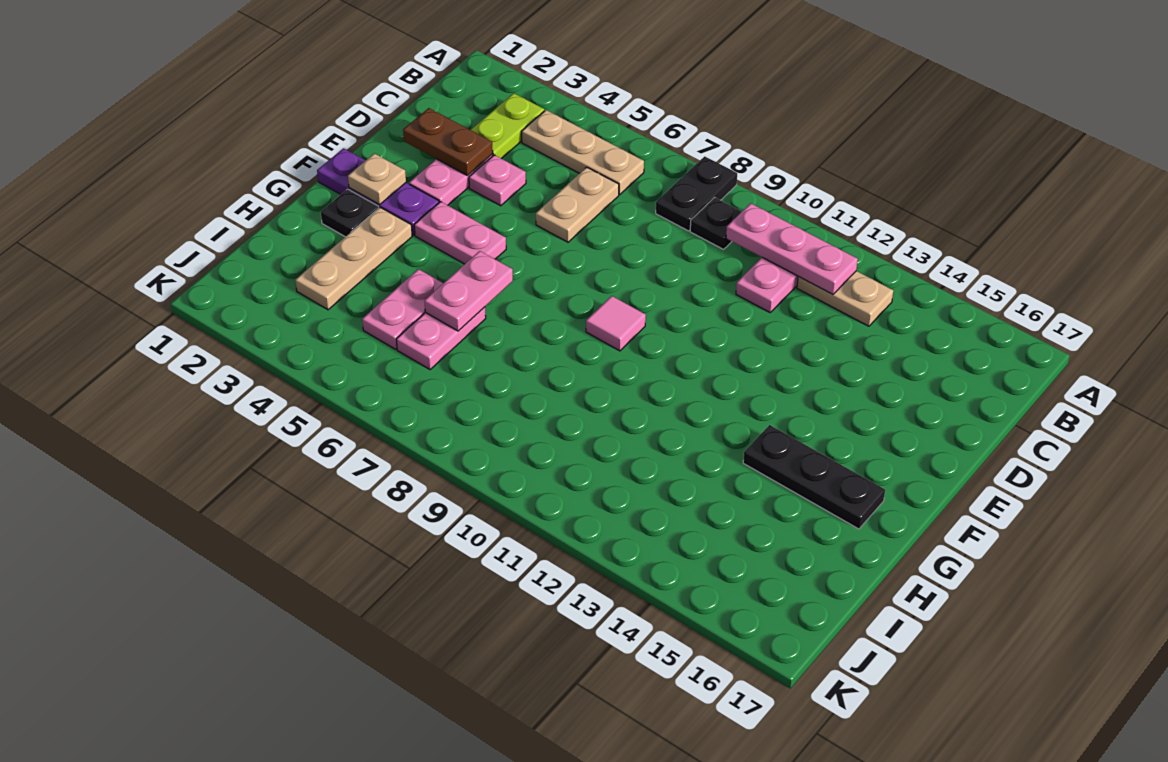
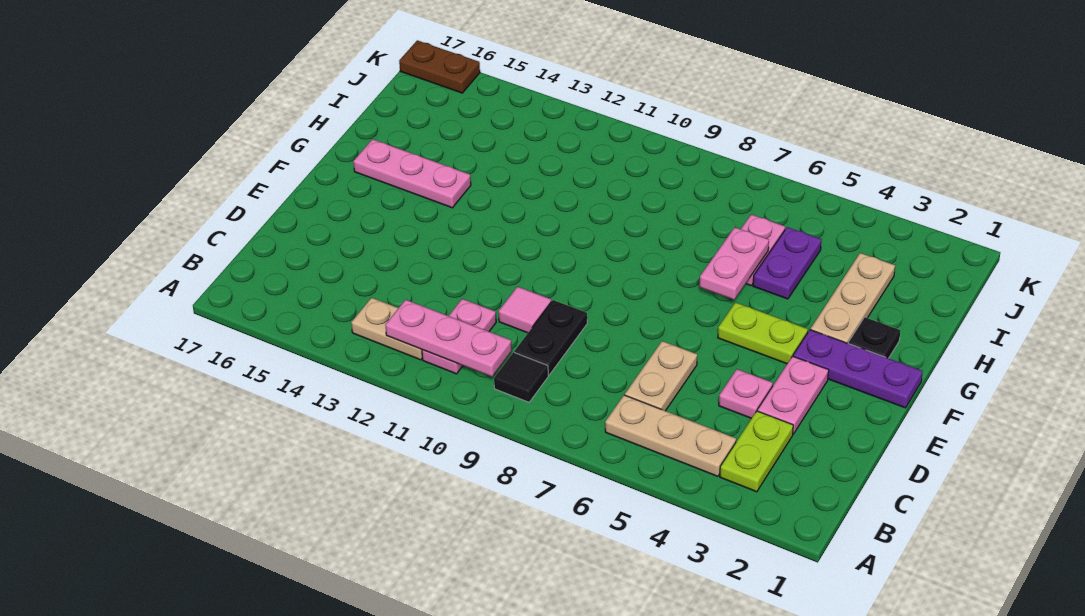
black 1x2 plate [656,156,737,231] -> black 1x2 plate moved to [514,300,587,375]
black 1x1 plate [690,198,742,249] -> black 1x1 tile [494,352,548,402]
brown 1x2 plate [403,108,493,176] -> brown 1x2 plate moved to [399,40,480,93]
tan 1x1 plate [348,153,406,205] -> none
pink 1x2 plate [414,202,506,264] -> lime 1x2 plate [718,302,808,364]
pink 1x1 tile [586,296,646,351] -> pink 1x1 tile moved to [498,287,551,333]
black 1x3 plate [743,425,885,529] -> pink 1x3 plate [353,139,471,208]
pink 1x2 plate [362,269,443,349] -> purple 1x2 plate [753,227,822,299]

